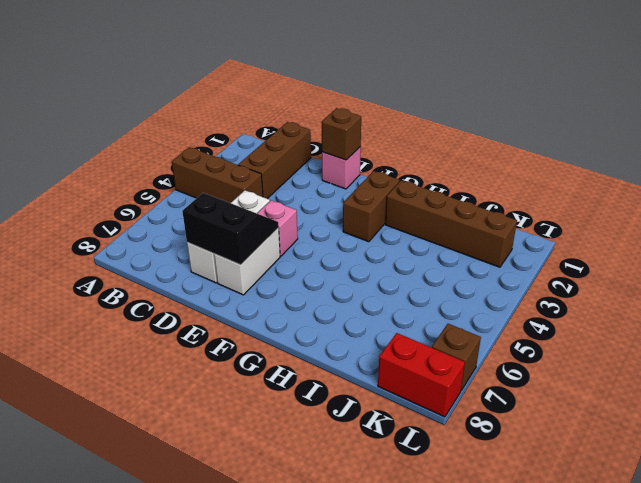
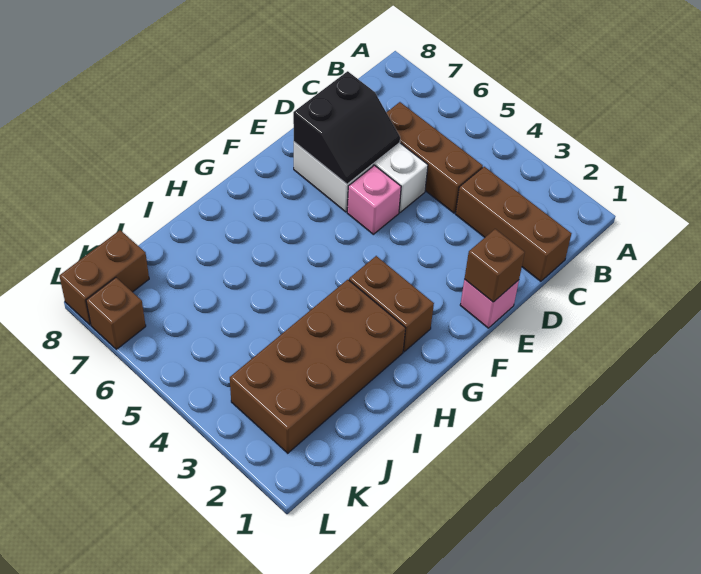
brown 1x3 brick [172,147,263,203] -> brown 1x3 brick turned to [386,102,483,213]
brown 1x4 brick [385,180,517,267] -> brown 2x4 brick [230,280,405,453]
red 1x2 brick [378,333,465,417] -> brown 1x2 brick [59,230,149,325]

